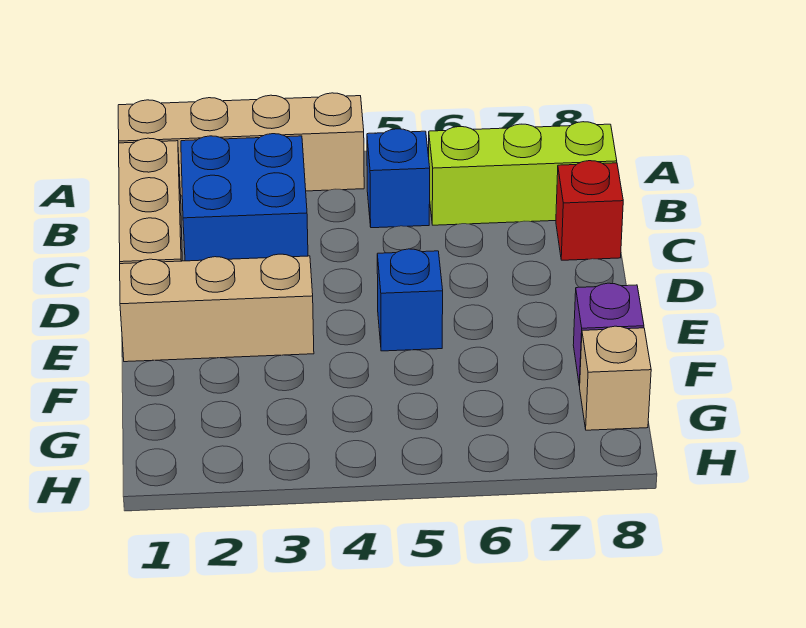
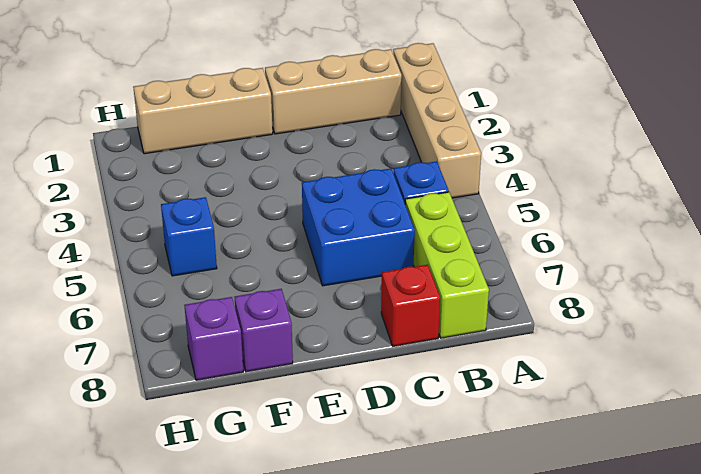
blue 2x2 brick [181,134,308,261] -> blue 2x2 brick moved to [302,169,415,286]
tan 1x3 brick [120,254,314,362] -> tan 1x3 brick turned to [133,68,273,154]
blue 1x1 brick [377,249,443,351] -> blue 1x1 brick moved to [161,197,217,276]
tan 1x1 brick [580,326,651,430] -> purple 1x1 brick [184,297,243,380]

